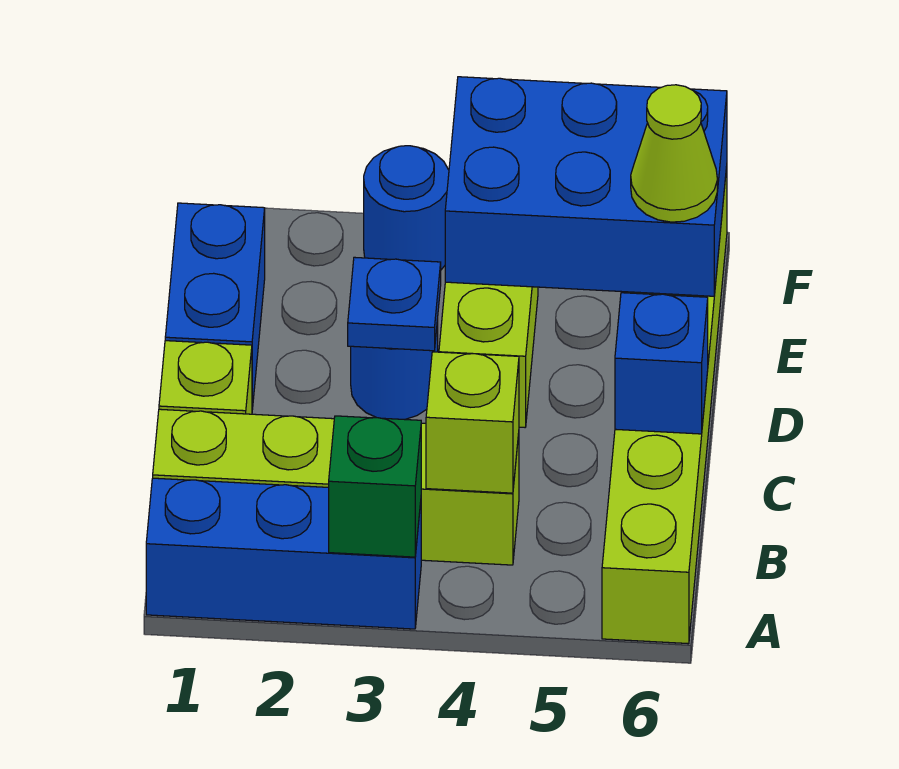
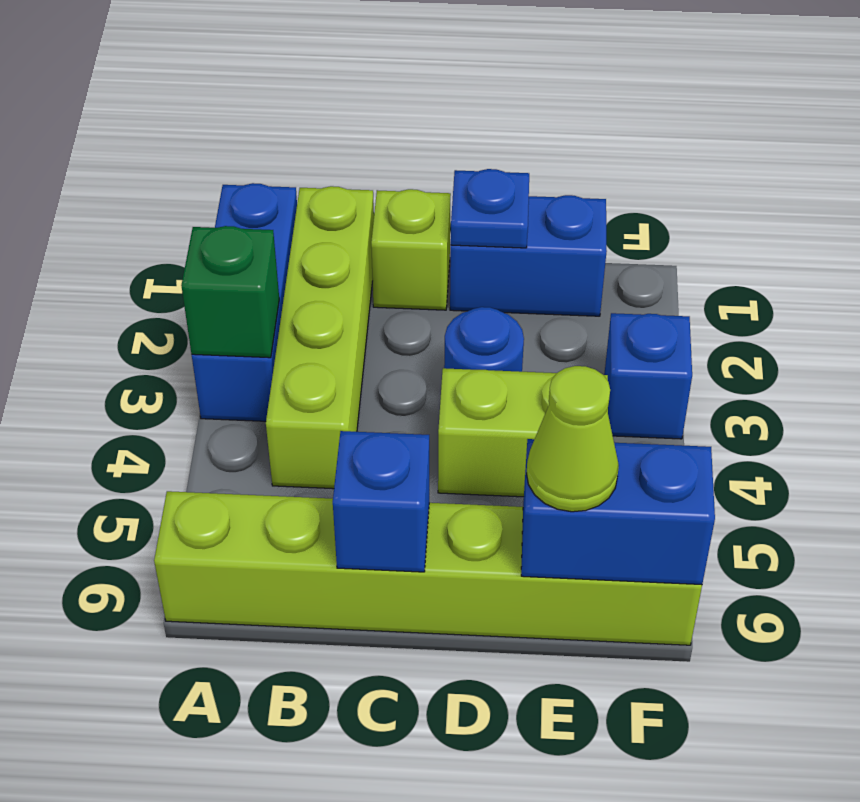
lime 1x1 brick [426,352,519,493] -> none
blue 1x1 plate [348,257,441,351] -> blue 1x1 plate moved to [451,169,529,248]
blue 2x3 brick [445,77,727,296] -> blue 1x2 brick [521,439,715,585]
blue 1x1 round brick [364,146,449,270] -> blue 1x1 brick [604,313,692,439]

